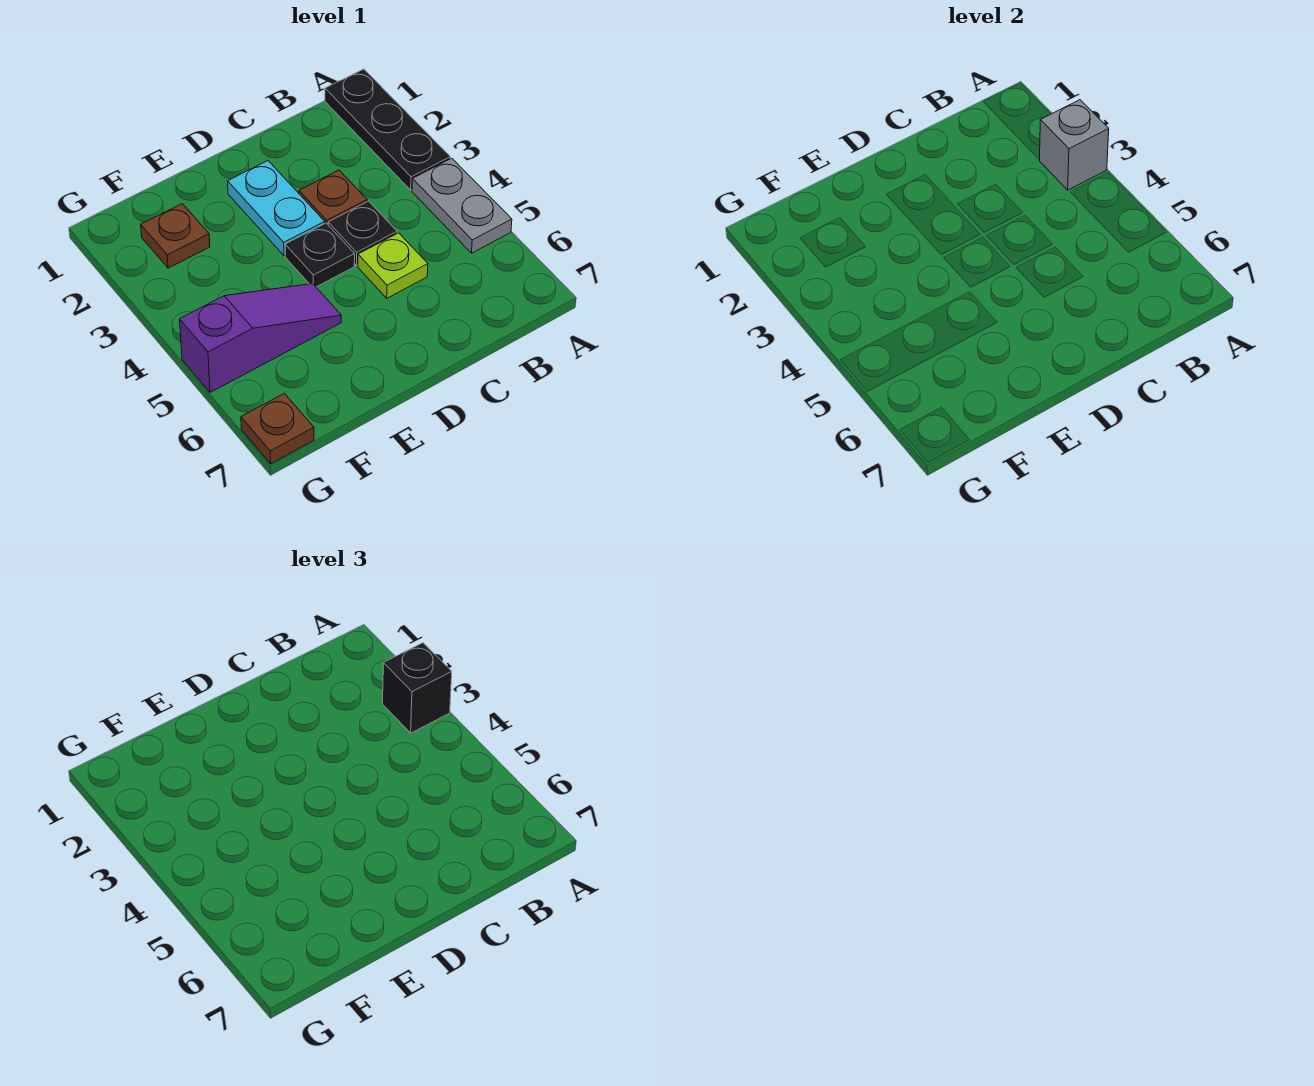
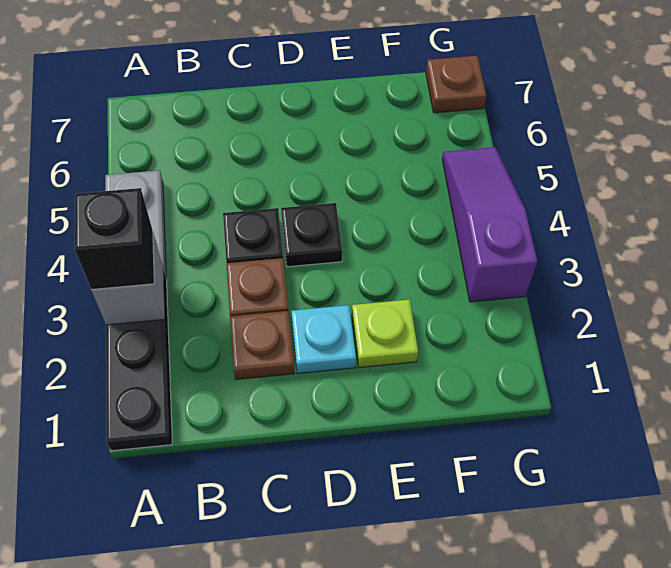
lime 1x1 plate [358,233,428,298] -> lime 1x1 plate moved to [352,300,418,367]
cyan 1x2 plate [228,161,325,256] -> cyan 1x1 plate [291,305,356,373]
purple 1x3 slope [180,284,341,392] -> purple 1x3 slope turned to [442,147,538,302]
brown 1x1 plate [141,204,210,268] -> brown 1x1 plate moved to [230,311,294,379]

